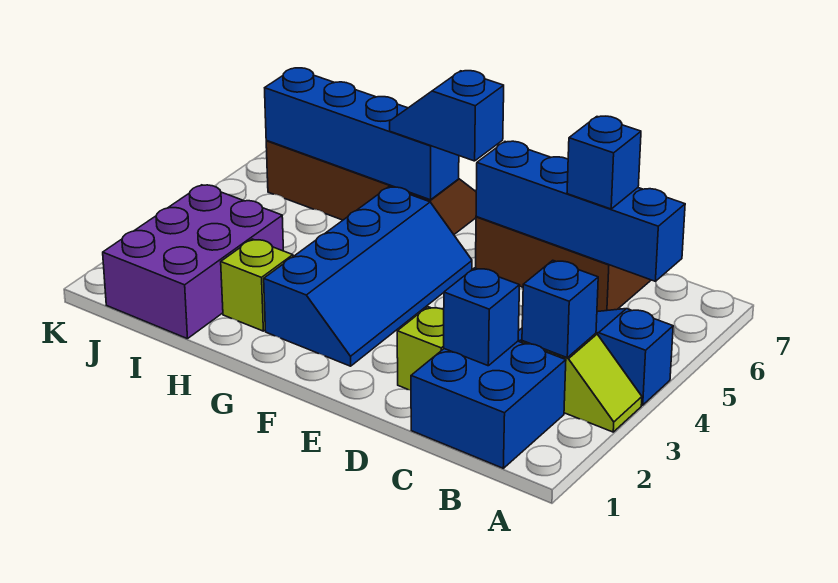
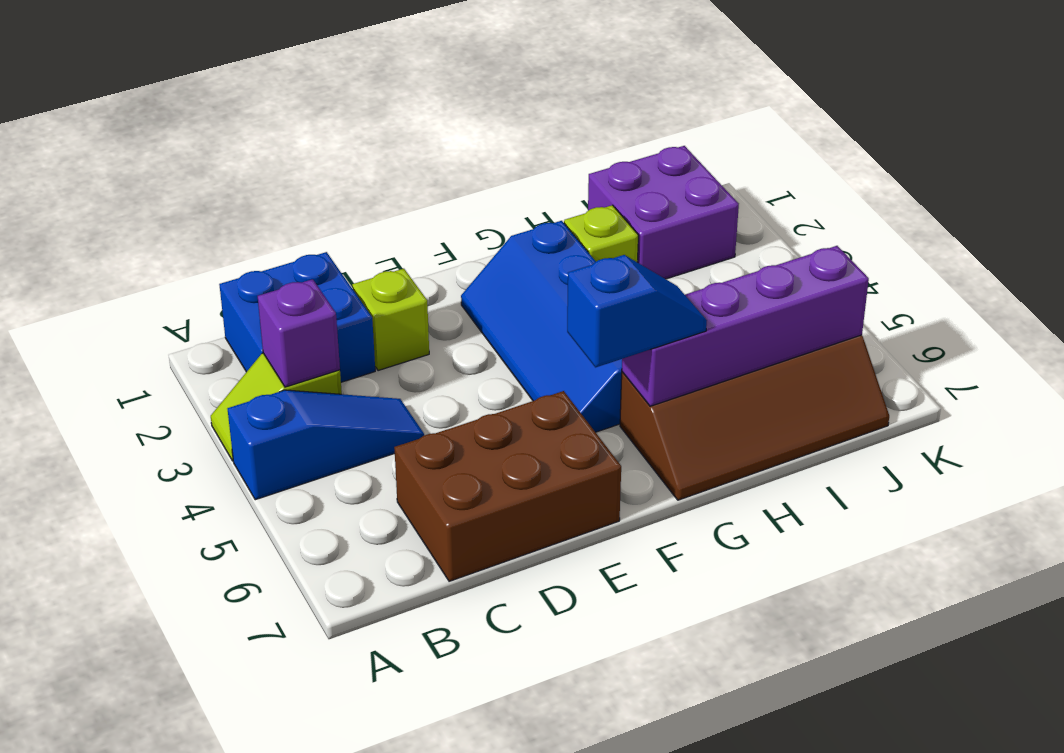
blue 1x1 brick [522,260,598,358] -> purple 1x1 brick [258,279,340,387]
blue 1x4 brick [476,141,685,281] -> none
blue 1x1 brick [444,268,520,366] -> none
blue 1x1 brick [567,116,641,209] -> none
blue 1x4 brick [265,68,459,200] -> purple 1x4 brick [622,246,869,406]
purple 2x3 brick [103,185,283,339] -> purple 2x2 brick [588,146,739,279]

